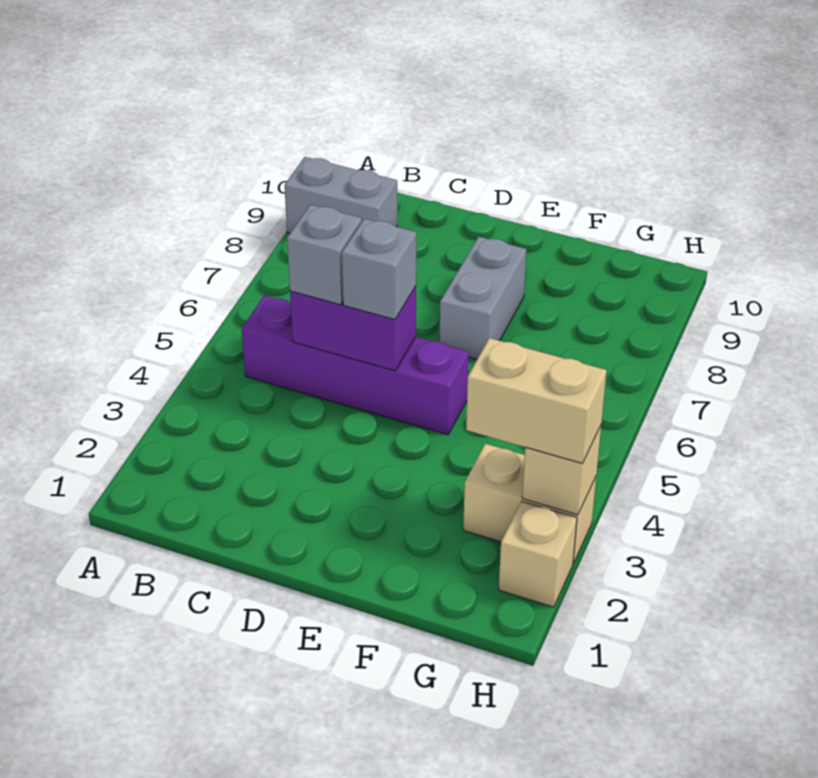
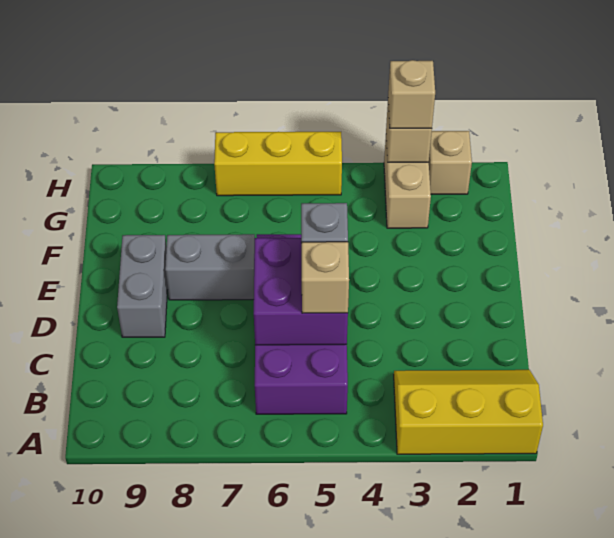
none -> yellow 2x3 slope [394,370,543,454]
grey 1x2 brick [284,157,397,233] -> grey 1x2 brick moved to [117,235,168,337]
purple 1x4 brick [242,295,469,435] -> purple 2x4 brick [255,234,348,414]
purple 1x2 brick [290,286,416,371] -> purple 2x2 brick [254,238,348,345]
grey 1x1 brick [287,205,362,305] -> tan 1x1 brick [302,242,349,313]
tan 1x2 brick [466,338,607,463] -> tan 1x1 brick [388,60,435,128]
none -> yellow 1x3 brick [214,132,342,196]

